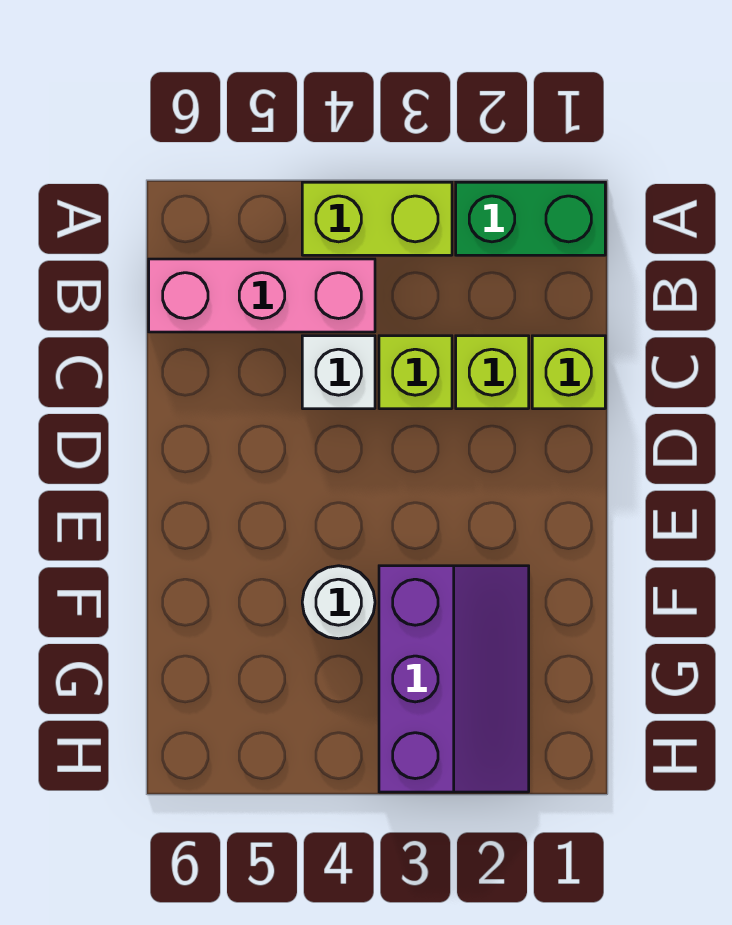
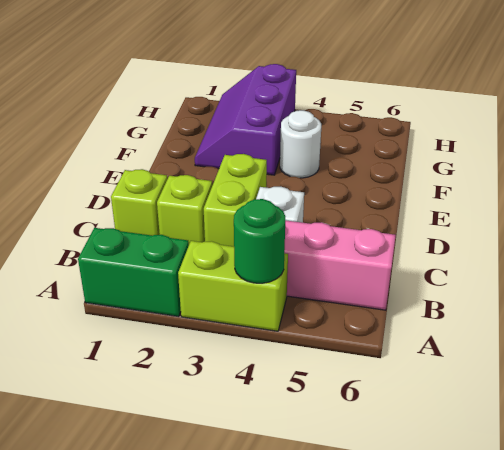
none -> green 1x1 round brick [234,199,285,283]
lime 1x1 brick [379,336,452,409] -> lime 1x2 brick [204,154,267,247]

